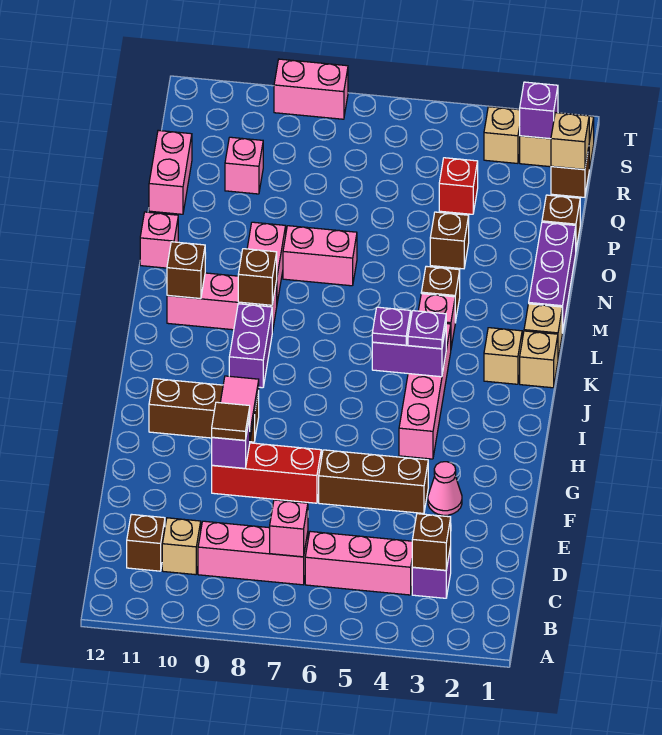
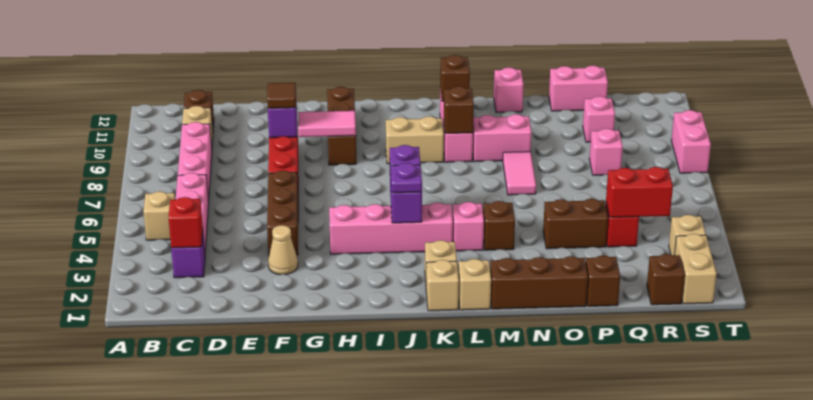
brown 1x1 brick [412,514,451,570] -> red 1x1 brick [169,197,203,248]
pink 1x1 brick [270,500,308,557] -> pink 1x1 brick moved to [589,129,623,175]
pink 1x1 cone [428,462,462,515] -> tan 1x1 cone [268,225,298,275]
purple 1x2 brick [229,304,272,388] -> tan 1x2 brick [386,116,444,164]
purple 1x3 brick [529,222,576,333] -> brown 1x3 brick [490,256,588,309]
pink 1x2 brick [283,226,357,286] -> pink 1x2 tile [503,152,536,195]
brown 1x1 brick [430,212,469,269] -> brown 1x2 brick [543,199,608,249]
none -> red 1x2 brick [606,167,673,217]
tan 1x1 brick [551,113,589,169] -> tan 1x1 brick moved to [144,191,175,240]
purple 1x1 brick [520,82,558,139] -> none

